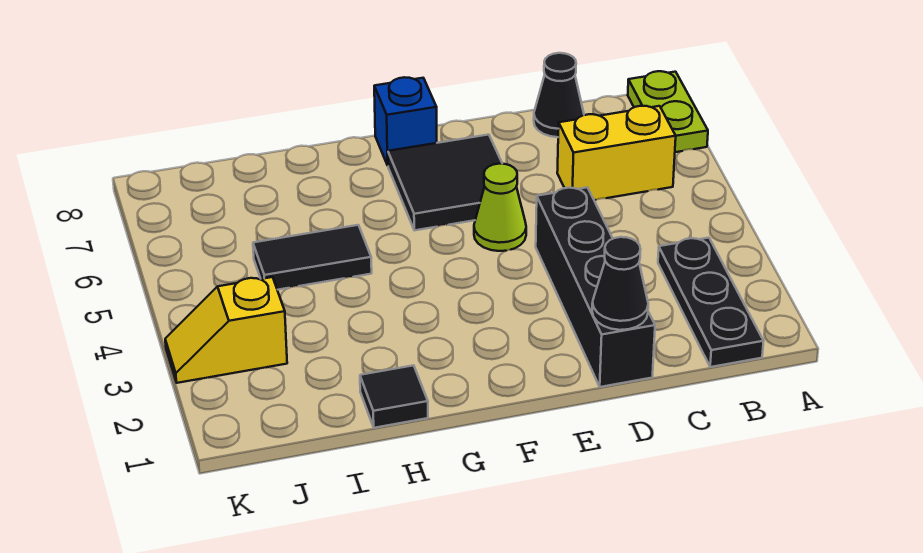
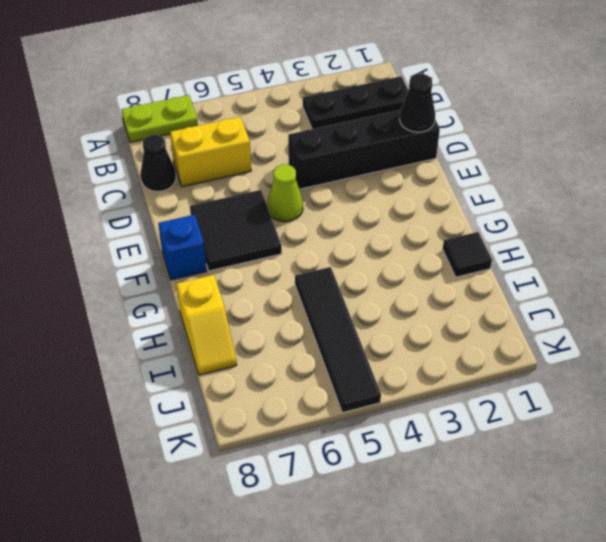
yellow 1x2 brick [557,106,676,200] -> yellow 1x2 brick turned to [170,117,251,187]
black 1x2 tile [253,225,372,290] -> black 1x4 tile [295,267,381,413]
yellow 1x2 slope [165,277,287,383] -> yellow 1x2 slope moved to [176,275,237,375]

